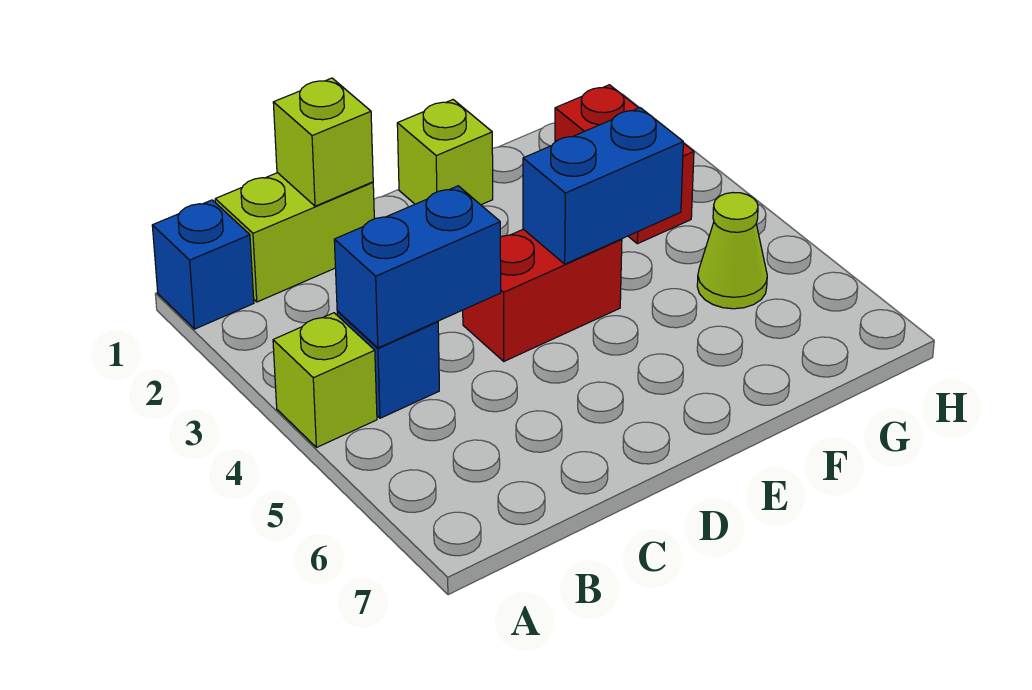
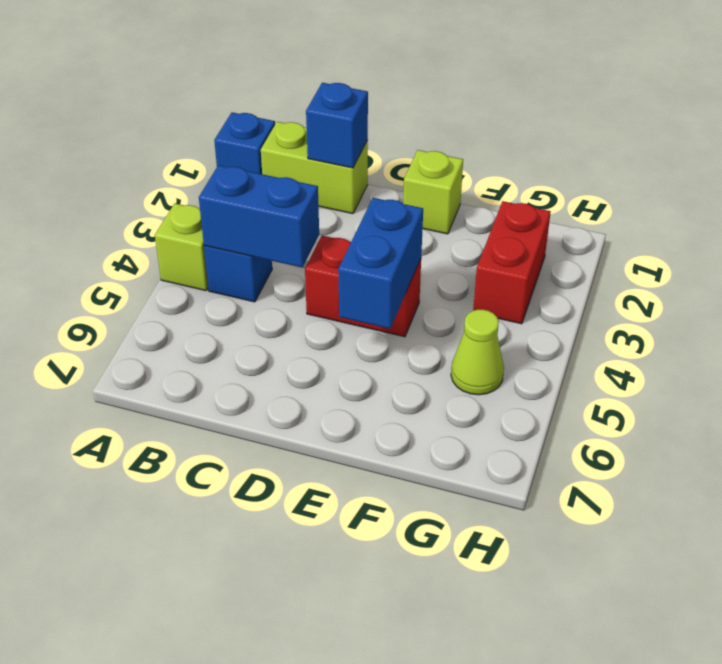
lime 1x1 brick [273,78,373,206] -> blue 1x1 brick [306,83,368,168]
blue 1x2 brick [523,108,683,264] -> blue 1x2 brick turned to [338,198,423,329]

